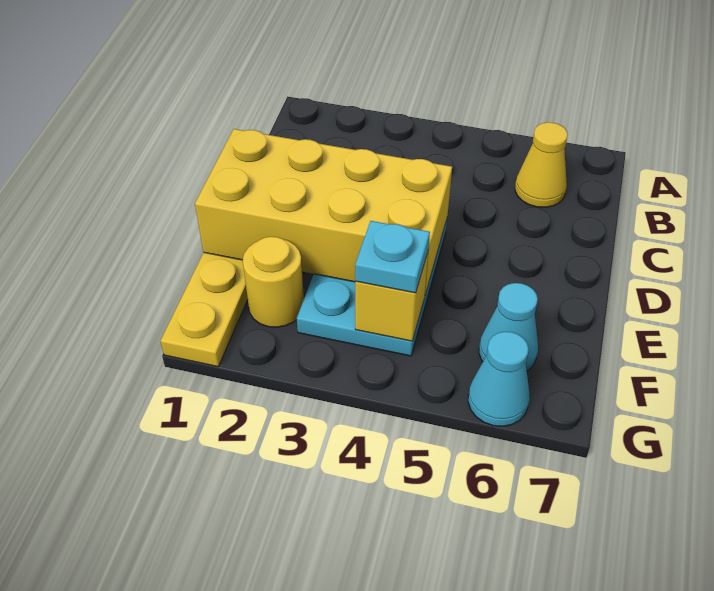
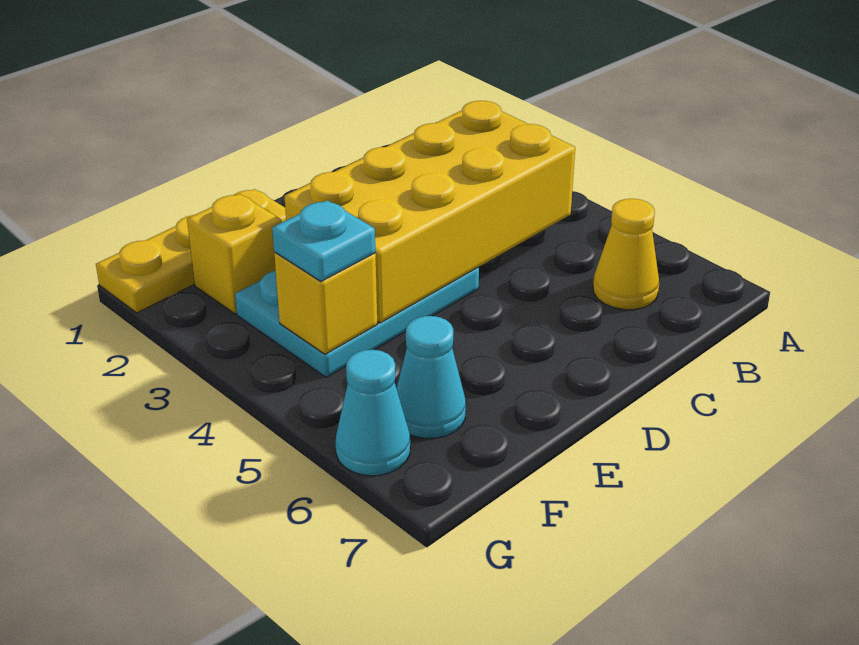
yellow 2x4 brick [195,129,452,294] -> yellow 2x4 brick turned to [284,101,575,323]
yellow 1x1 round brick [243,237,304,327] -> yellow 1x1 brick [187,194,282,314]

